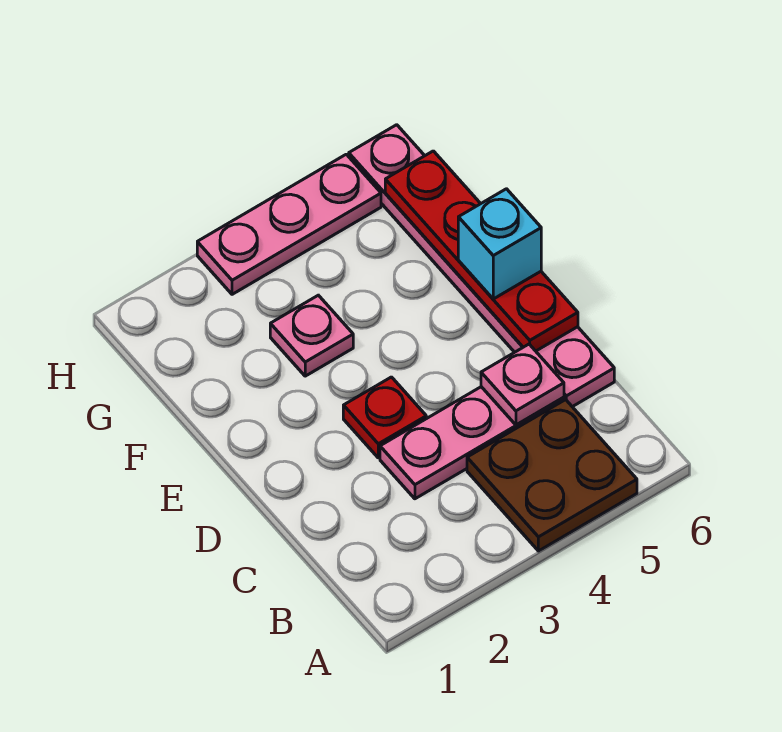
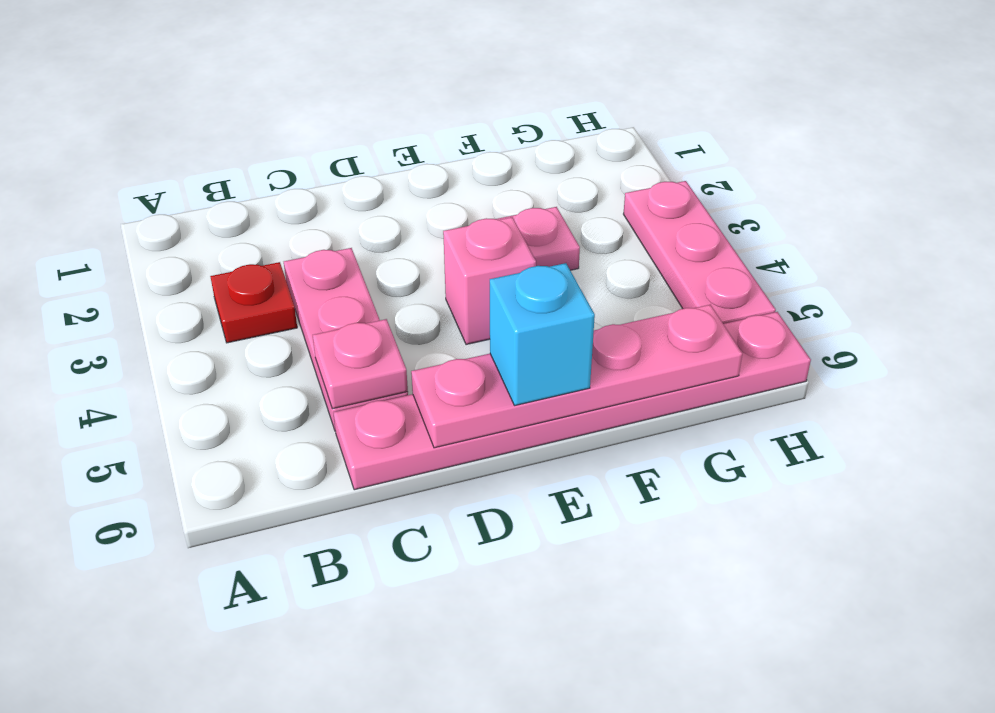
brown 2x2 plate [467,400,637,551] -> none
red 1x1 plate [343,377,426,458] -> red 1x1 plate moved to [210,262,297,343]
red 1x4 plate [385,151,578,351] -> pink 1x4 plate [411,305,742,448]
none -> pink 1x1 brick [443,217,536,345]

